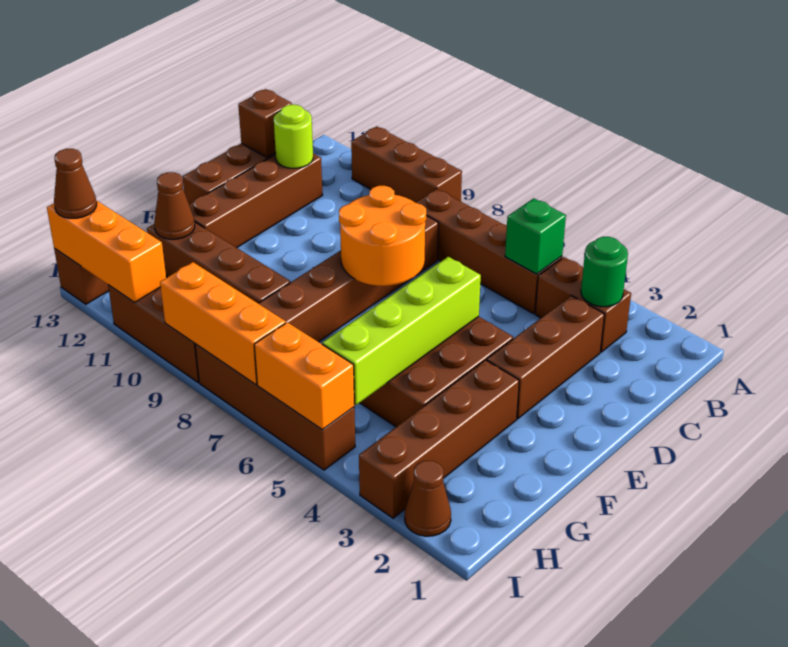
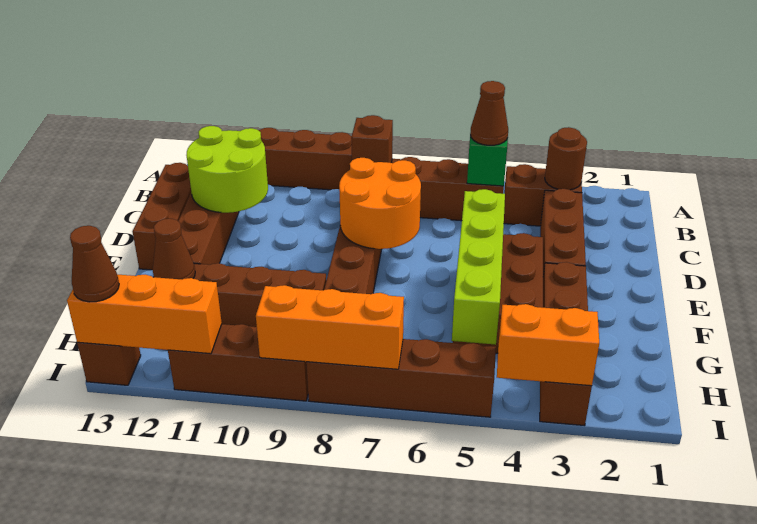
green 1x1 round brick [581,237,628,307] -> brown 1x1 round brick [545,127,587,190]
lime 1x1 round brick [274,105,313,168] -> lime 2x2 round brick [186,126,268,213]
brown 1x1 brick [238,89,292,157] -> brown 1x1 brick moved to [351,115,393,163]
brown 1x1 cone [405,461,451,536] -> brown 1x1 cone moved to [470,81,508,145]
orange 1x2 brick [254,322,354,429] -> orange 1x2 brick moved to [497,304,599,386]

